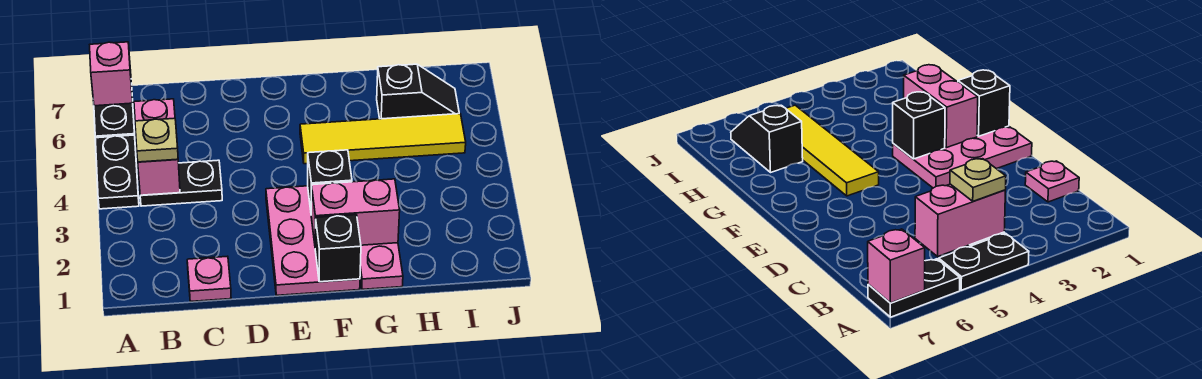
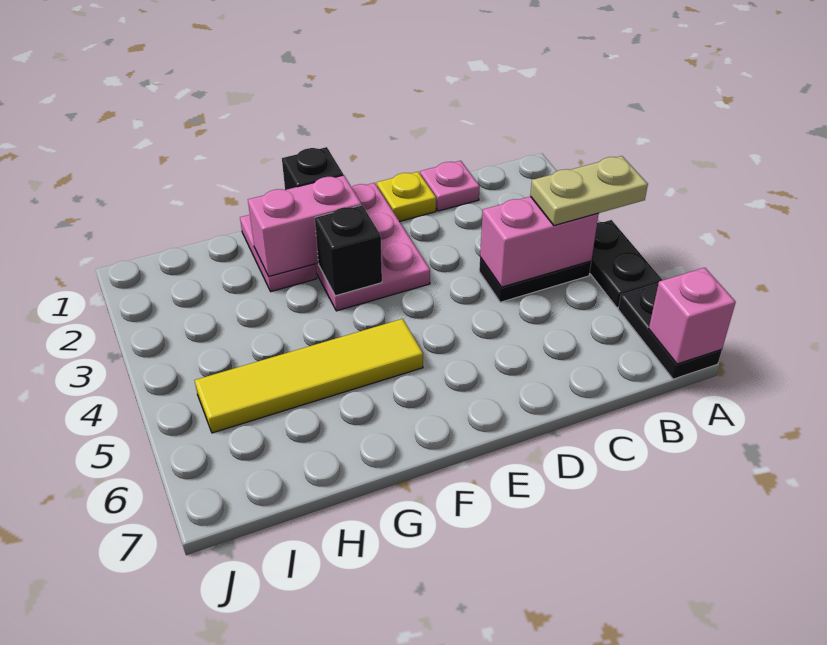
pink 1x2 brick [134,99,180,195] -> pink 1x2 brick turned to [480,197,599,287]
tan 1x1 plate [135,118,178,162] -> tan 1x2 plate [530,156,648,226]
none -> yellow 1x1 plate [377,172,436,221]
black 1x2 slope [377,64,459,119] -> none

